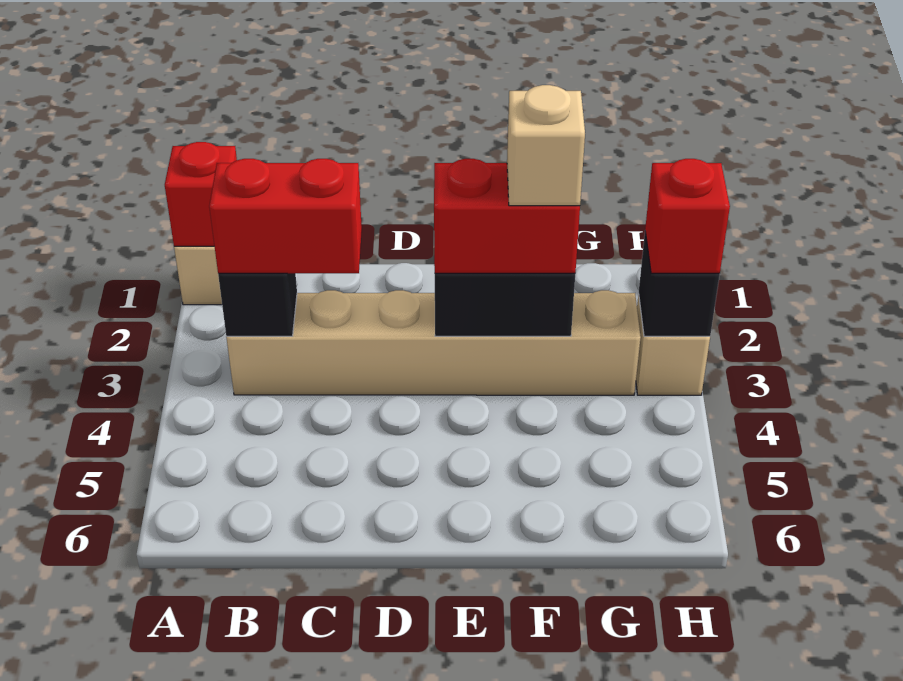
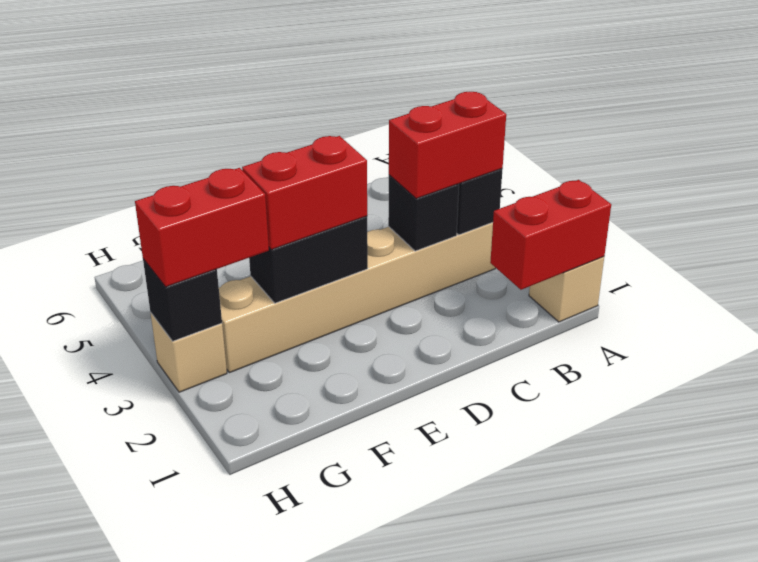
red 1x1 brick [165,142,237,246] -> red 1x2 brick [490,180,611,290]
none -> black 1x1 brick [388,175,459,251]
tan 1x1 brick [507,85,585,206] -> none
red 1x1 brick [645,159,730,273] -> red 1x2 brick [135,168,269,287]

